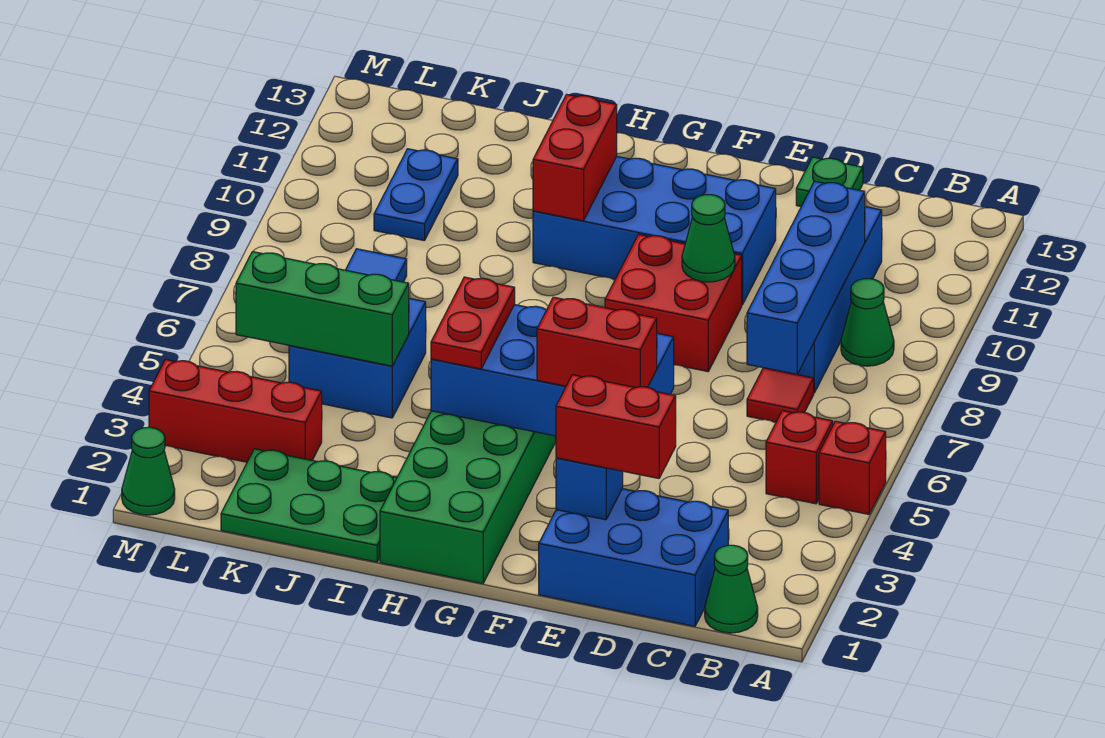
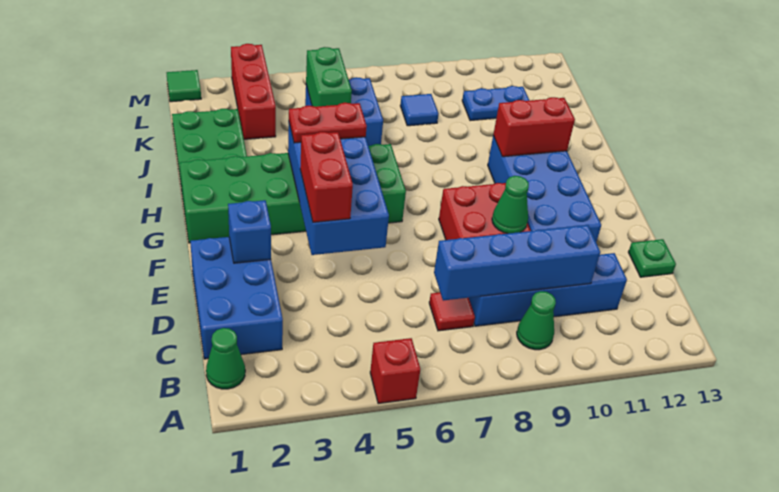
red 1x1 brick [766,411,833,504] -> none
red 1x2 brick [556,375,676,478] -> none
green 1x3 brick [236,252,409,366] -> green 1x2 brick [306,47,352,107]
green 1x1 cone [122,427,175,515] -> green 1x1 tile [167,70,201,102]

